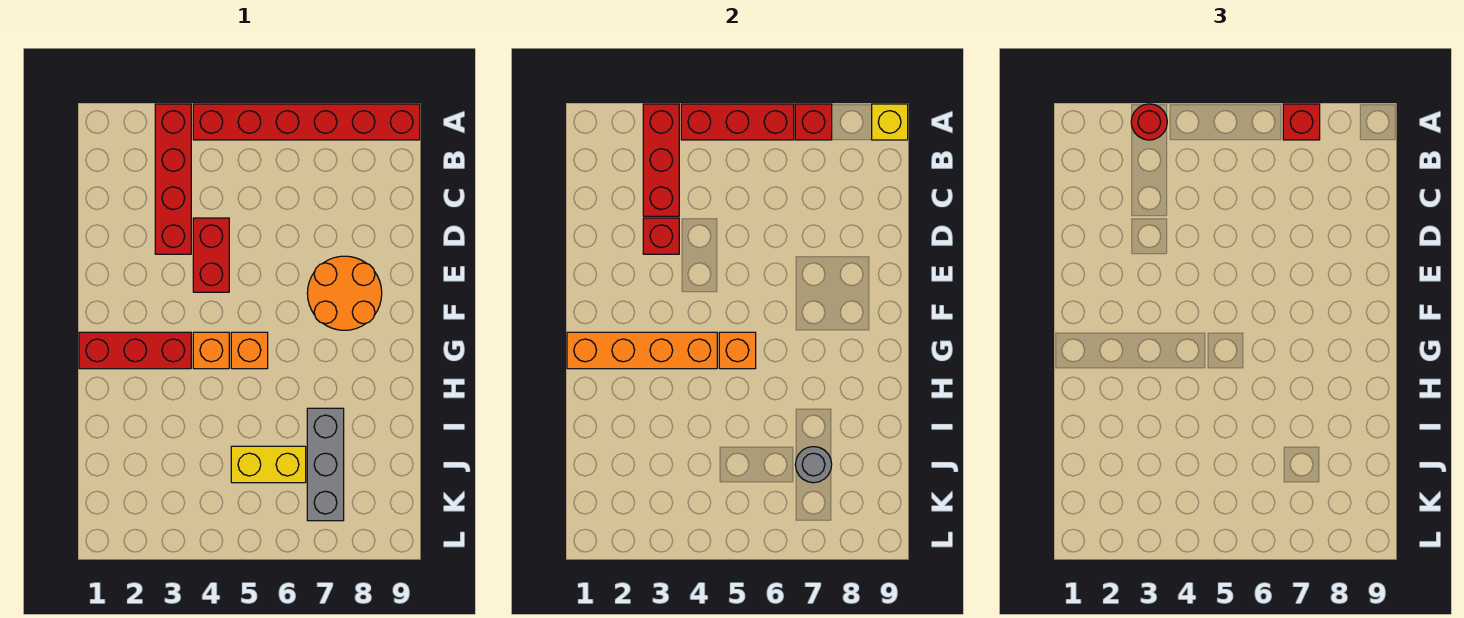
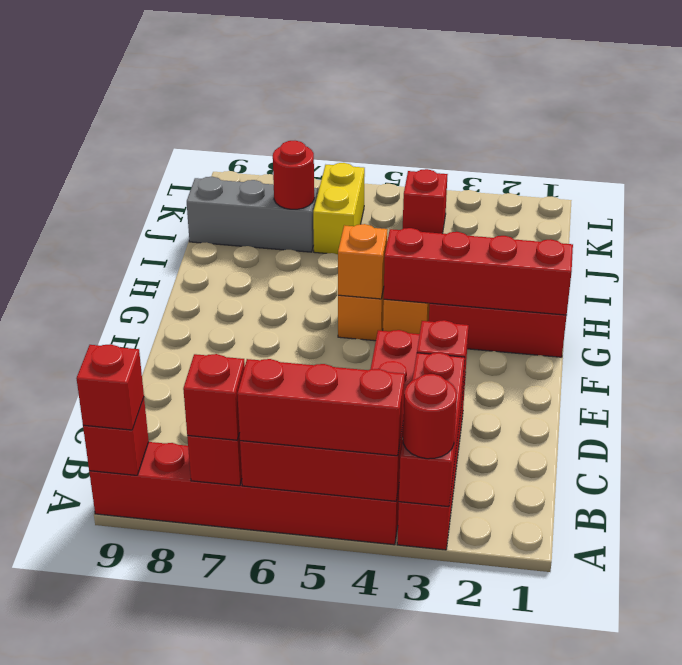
none -> red 1x3 brick [237,359,405,456]
yellow 1x1 brick [872,104,908,140] -> red 1x1 brick [83,398,149,475]
none -> red 1x1 brick [76,344,144,430]
orange 2x2 round brick [307,256,382,330] -> none
orange 1x4 brick [567,332,717,369] -> red 1x4 brick [384,228,573,315]
grey 1x3 brick [307,408,344,521] -> grey 1x3 brick turned to [187,177,317,252]
yellow 1x2 brick [231,446,306,483] -> yellow 1x2 brick turned to [313,163,365,254]
grey 1x1 round brick [795,447,832,483] -> red 1x1 round brick [273,141,314,209]
none -> red 1x1 brick [403,169,448,233]

